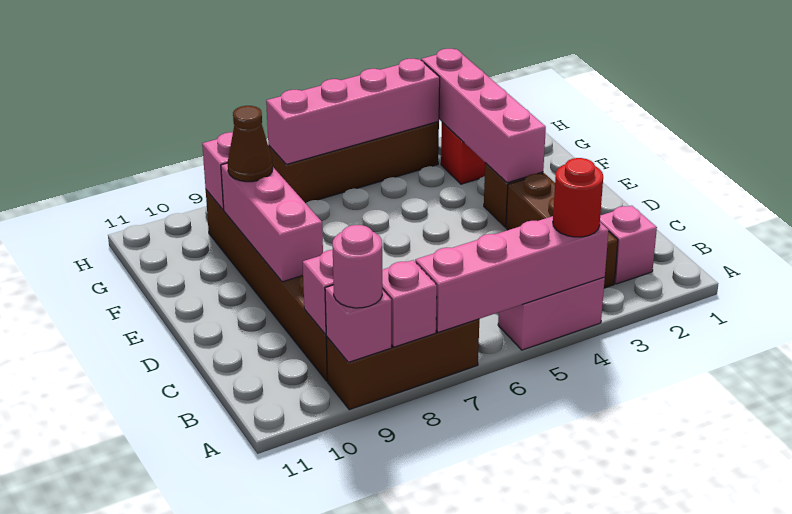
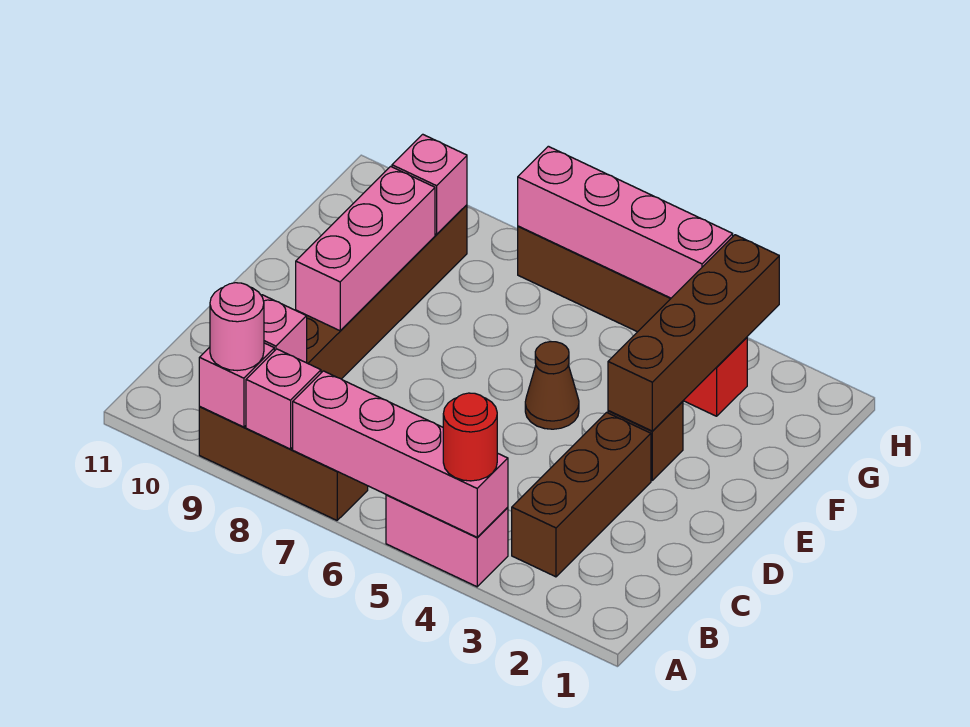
pink 1x1 brick [600,206,657,284] -> none
pink 1x4 brick [421,49,546,183] -> brown 1x4 brick [608,235,779,431]
brown 1x1 cone [228,106,273,182] -> brown 1x1 cone moved to [525,342,579,429]

